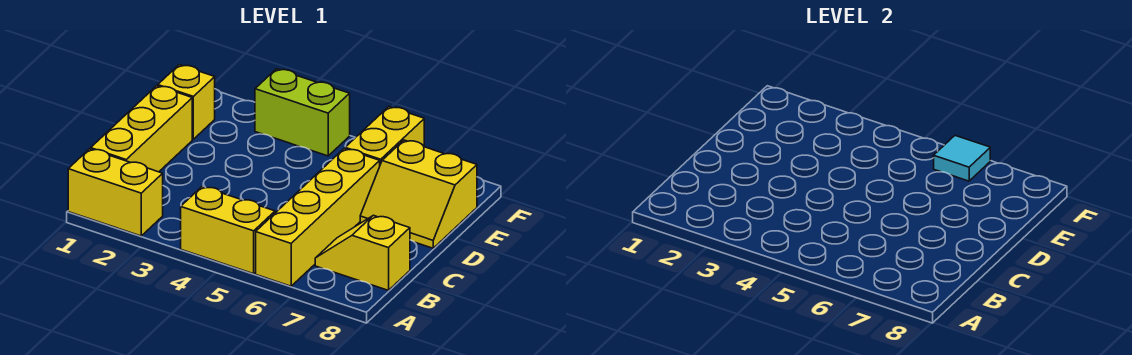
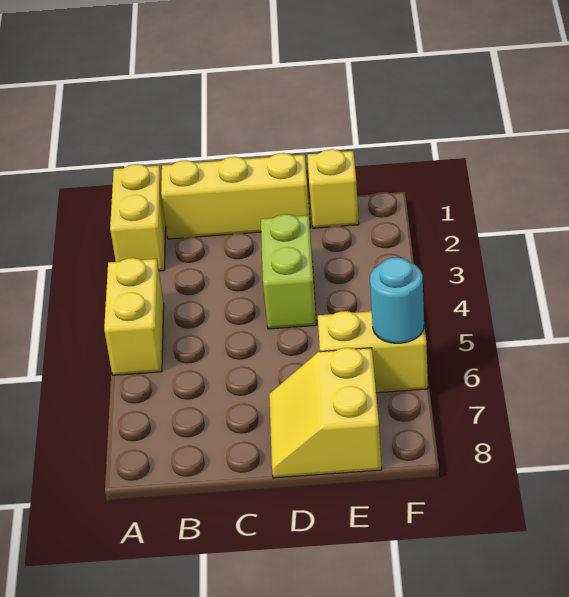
yellow 1x4 brick [256,149,380,286] -> none
yellow 1x2 slope [315,215,410,290] -> none
lime 1x2 brick [255,69,350,156] -> lime 1x2 brick moved to [261,214,316,329]
cyan 1x1 tile [934,136,990,181] -> cyan 1x1 round brick [370,257,424,343]

